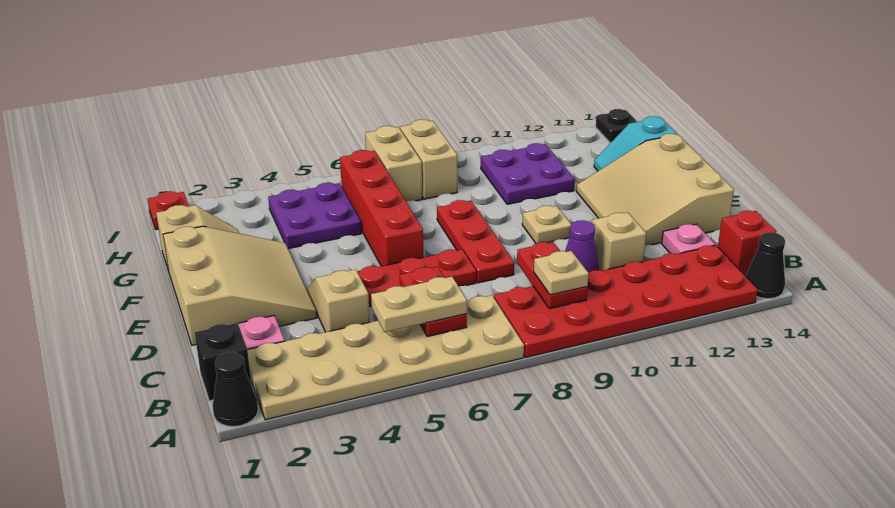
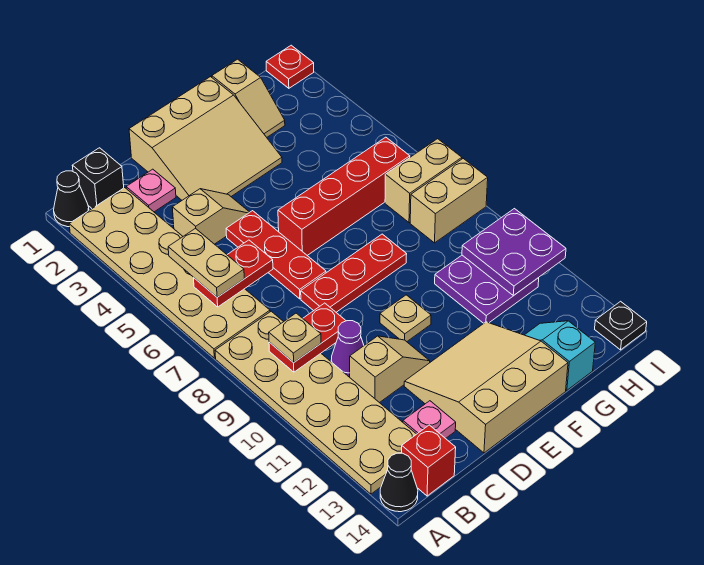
red 2x6 plate [494,245,758,357] -> tan 2x6 plate [215,311,416,494]
purple 2x2 plate [268,182,361,249] -> purple 2x2 plate moved to [462,209,566,296]

